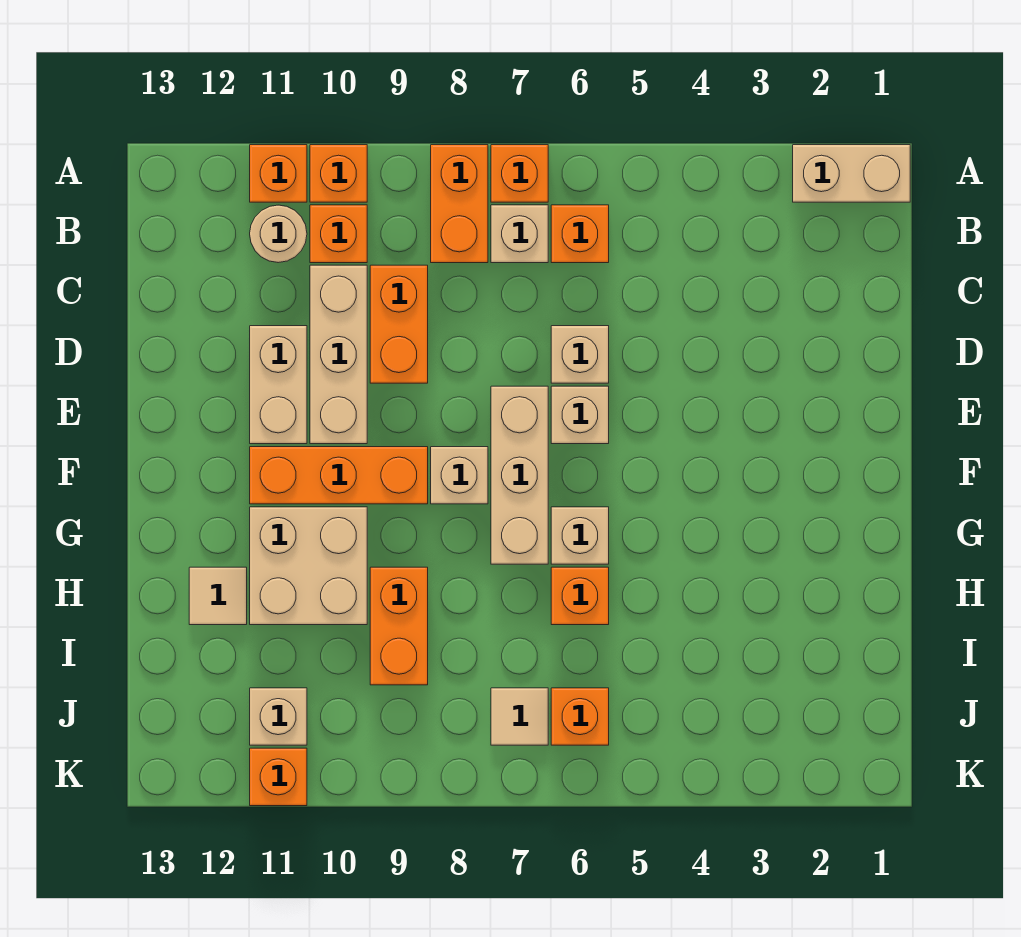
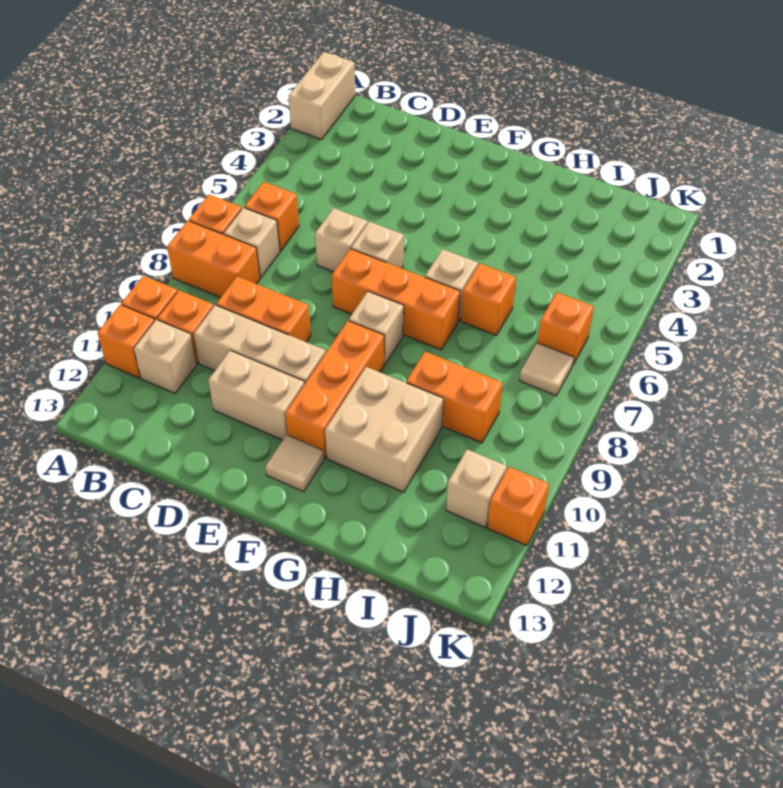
tan 1x1 round brick [250,205,307,263] -> tan 1x1 brick [134,320,197,393]
tan 1x3 brick [491,386,548,564] -> orange 1x3 brick [332,249,460,350]
tan 1x1 tile [189,567,247,625] -> tan 1x1 tile moved to [266,435,324,492]

